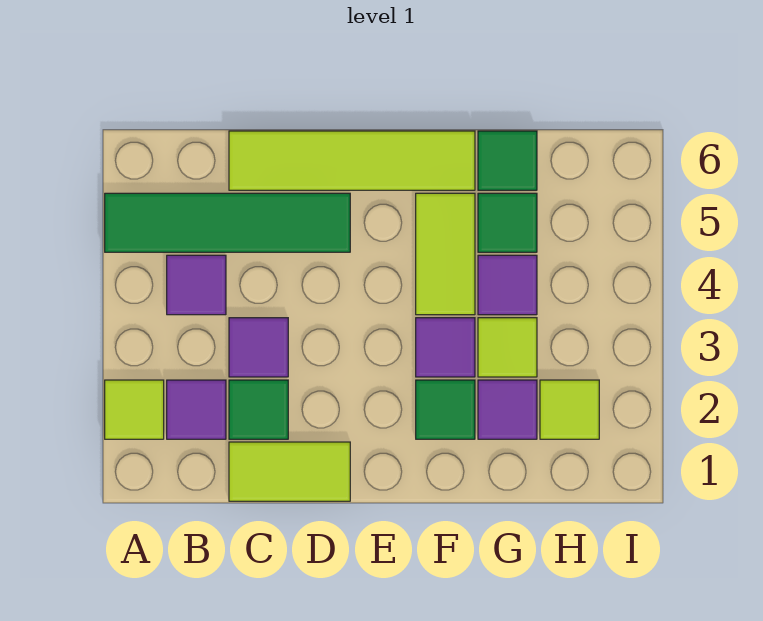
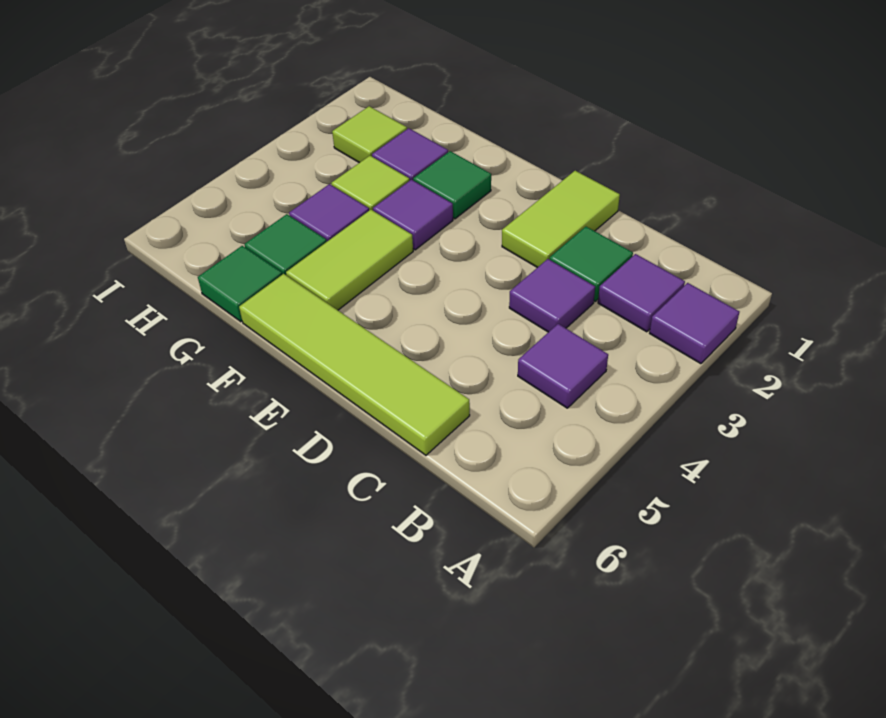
lime 1x1 tile [105,380,164,439] -> purple 1x1 tile [650,283,739,364]
green 1x4 tile [105,193,350,252] -> none
lime 1x2 tile [229,442,350,501] -> lime 1x2 tile turned to [502,171,620,268]

